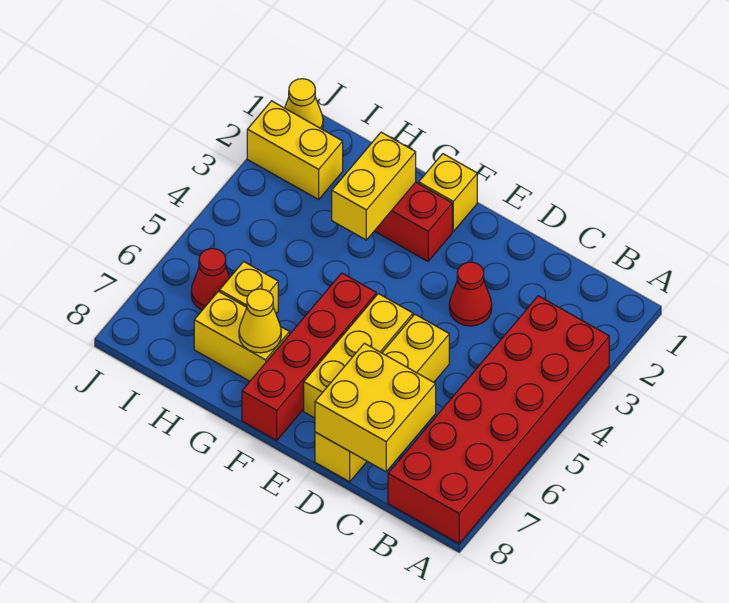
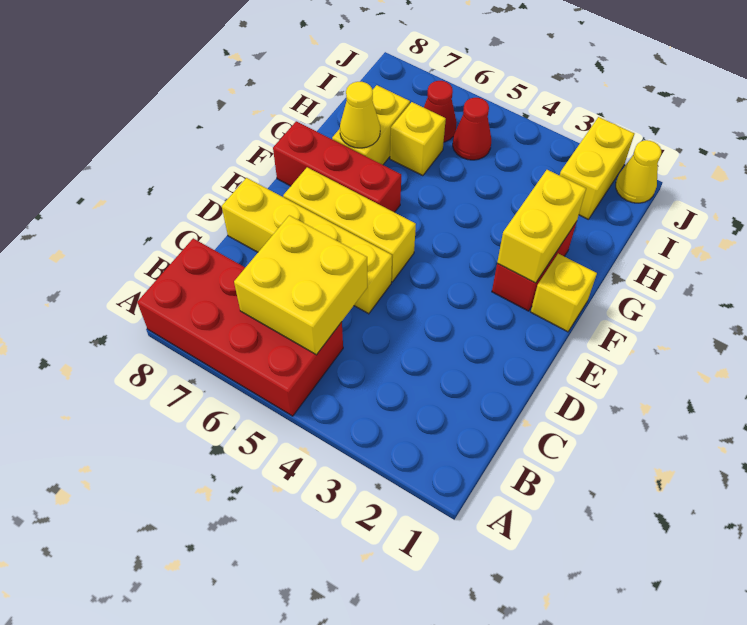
red 2x6 brick [388,296,609,544] -> red 2x4 brick [137,238,343,416]
yellow 2x2 brick [315,343,436,472] -> yellow 2x2 brick moved to [234,215,367,355]
red 1x1 cone [449,262,492,326] -> red 1x1 cone moved to [453,98,491,160]
red 1x4 brick [242,273,376,440] -> red 1x3 brick [273,121,401,212]
yellow 1x2 brick [332,132,416,240] -> yellow 1x2 brick turned to [497,170,586,283]

